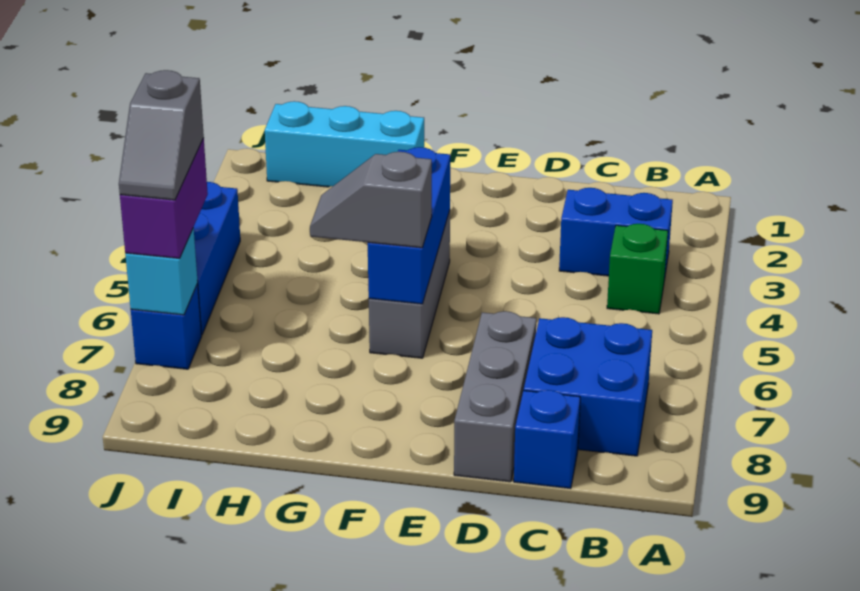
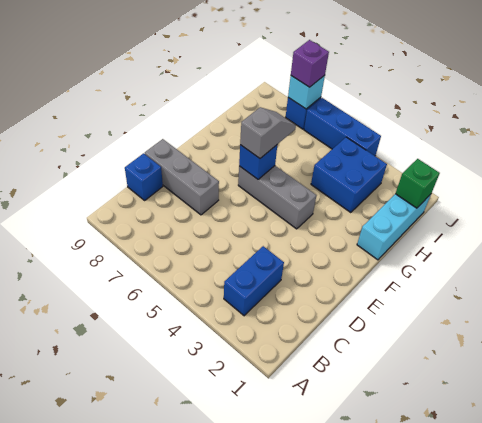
green 1x1 brick [607,224,668,314] -> green 1x1 brick moved to [395,159,440,208]
blue 2x2 brick [524,317,652,456] -> blue 2x2 brick moved to [311,137,387,213]
blue 1x3 brick [368,147,450,304] -> blue 1x1 brick [239,145,277,179]
purple 1x2 brick [120,138,208,258] -> purple 1x1 brick [291,40,329,87]
grey 1x2 slope [119,70,204,200] -> none

